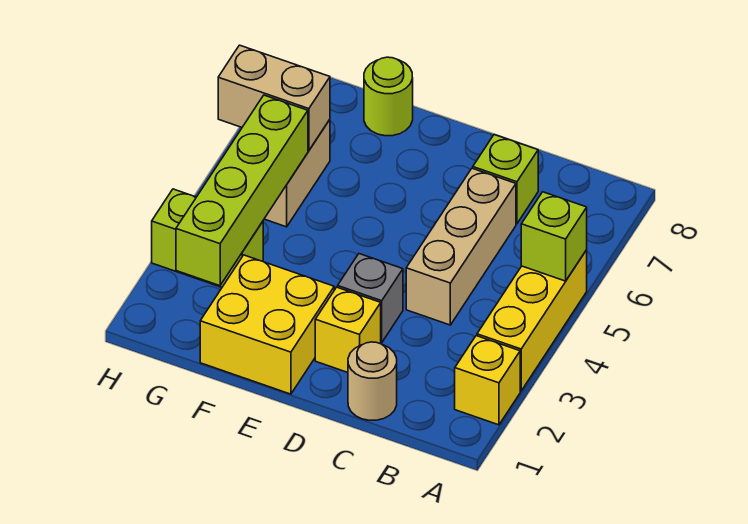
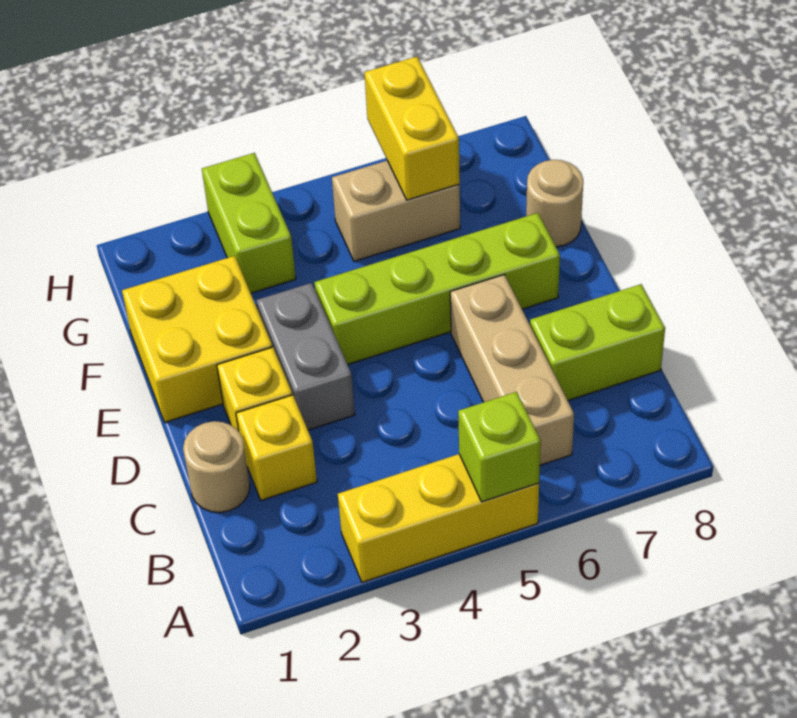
yellow 1x1 brick [455,336,520,425] -> yellow 1x1 brick moved to [236,395,317,500]
tan 1x3 brick [406,168,516,325] -> tan 1x3 brick turned to [450,275,574,465]
lime 1x1 brick [473,134,538,224] -> lime 1x2 brick [530,284,665,401]
grey 1x1 brick [338,254,403,343] -> grey 1x2 brick [257,283,355,430]
lime 1x1 round brick [364,57,413,136] -> tan 1x1 round brick [526,160,583,247]
lime 1x4 brick [176,95,308,286] -> lime 1x4 brick moved to [315,213,560,364]
tan 1x2 brick [218,45,330,151] -> yellow 1x2 brick [365,57,460,200]

